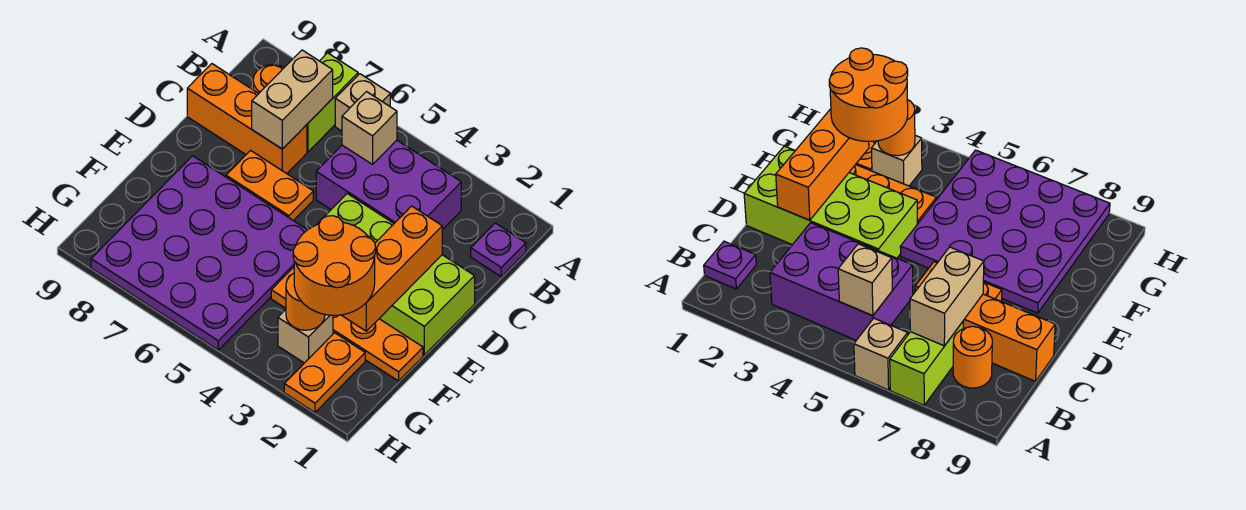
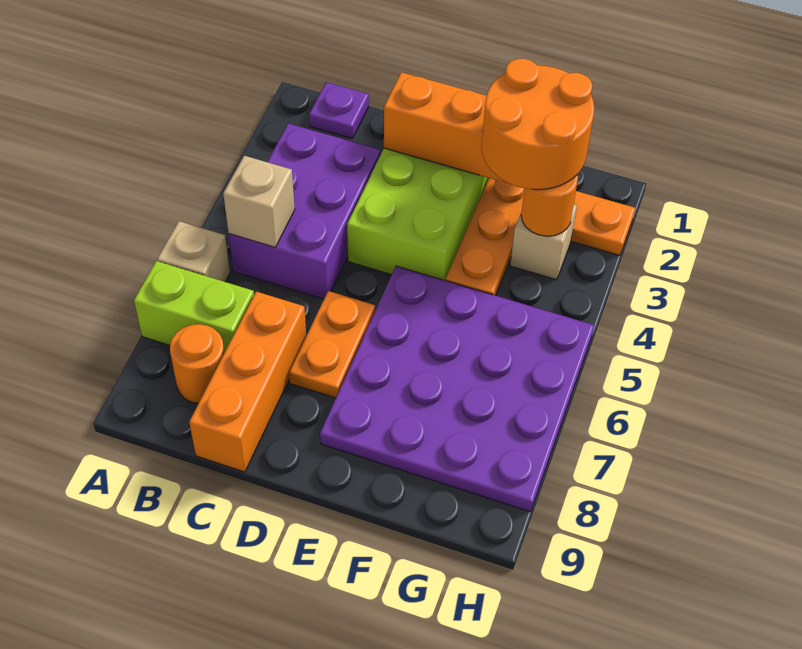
tan 1x2 brick [252,50,333,149] -> none

